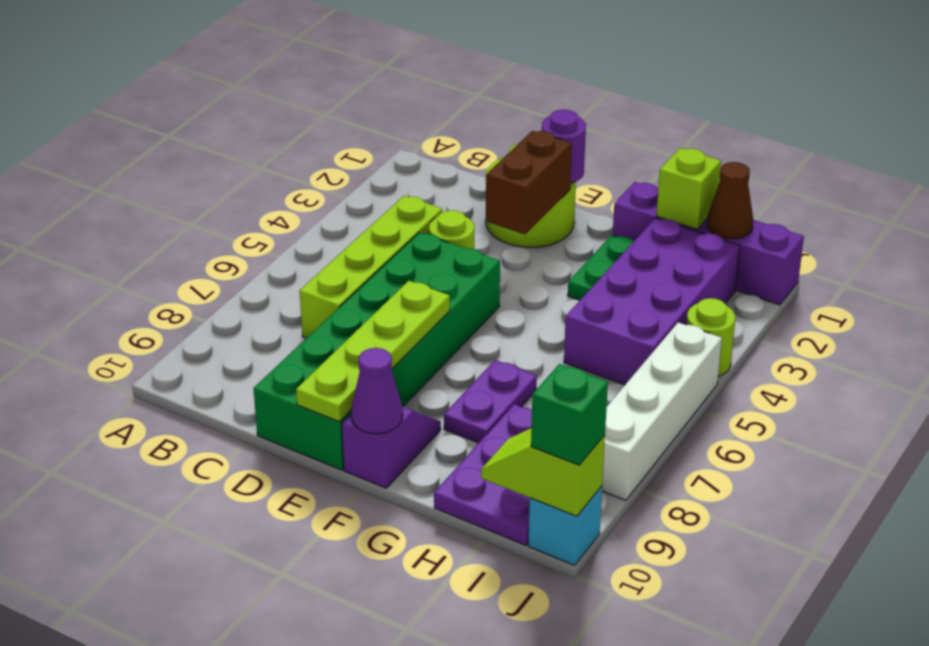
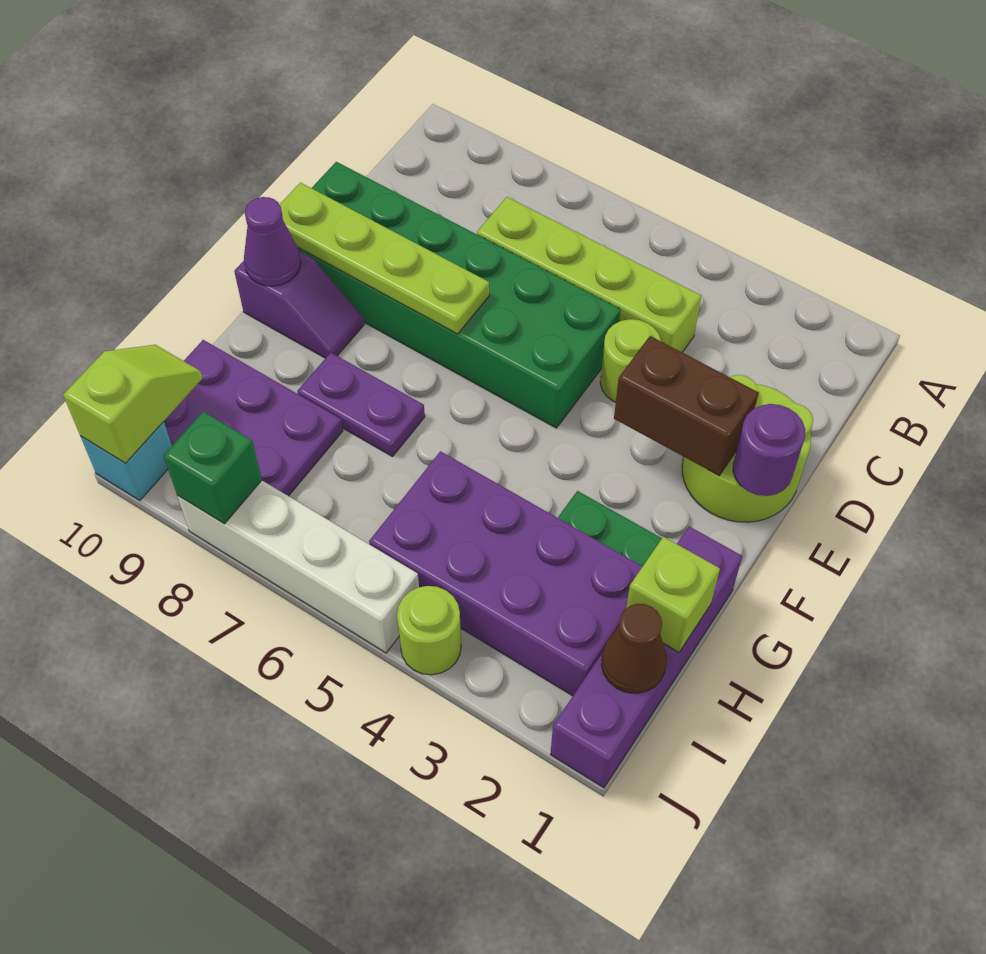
green 1x1 brick [531,364,608,465] -> green 1x1 brick moved to [164,412,262,524]

